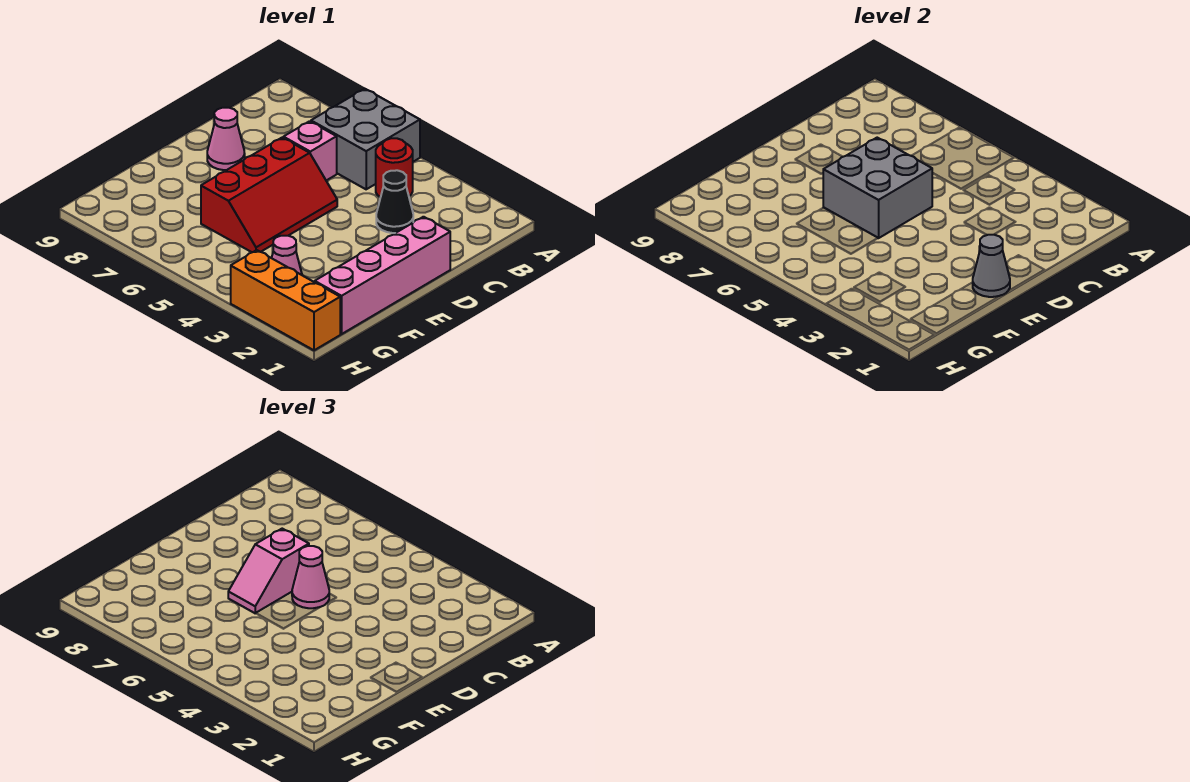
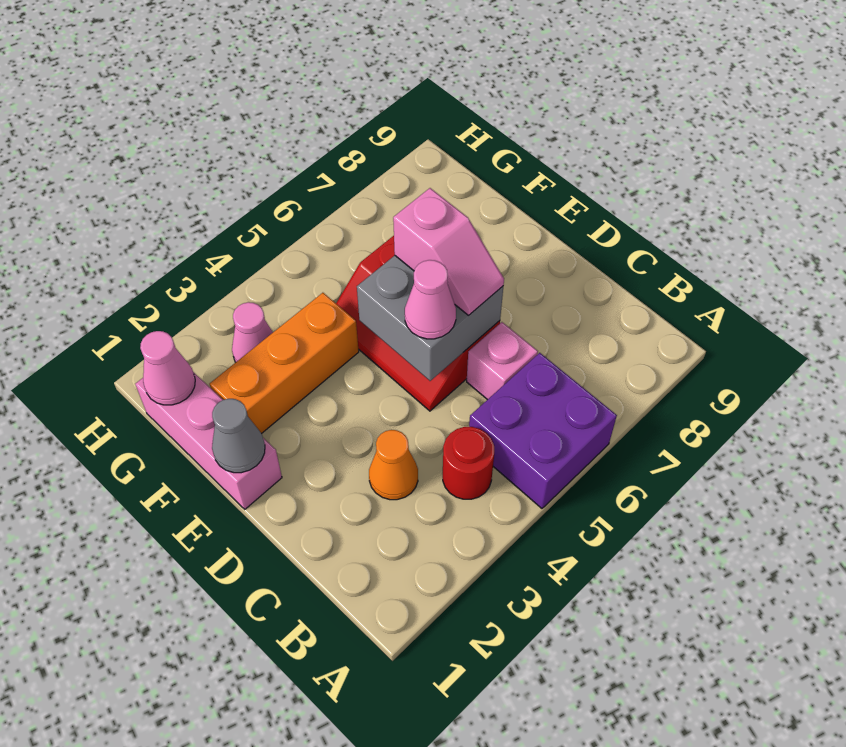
grey 2x2 brick [311,89,420,189] -> purple 2x2 brick [469,353,617,508]
black 1x1 cone [376,170,413,233] -> orange 1x1 cone [369,430,418,500]
pink 1x4 brick [315,217,450,334] -> pink 1x3 brick [135,372,282,509]
pink 1x2 slope [228,529,309,613] -> pink 1x2 slope turned to [393,188,504,315]
pink 1x1 cone [207,108,245,170] -> pink 1x1 cone moved to [140,331,195,405]
orange 1x3 brick [231,250,340,350] -> orange 1x3 brick moved to [210,293,359,434]

